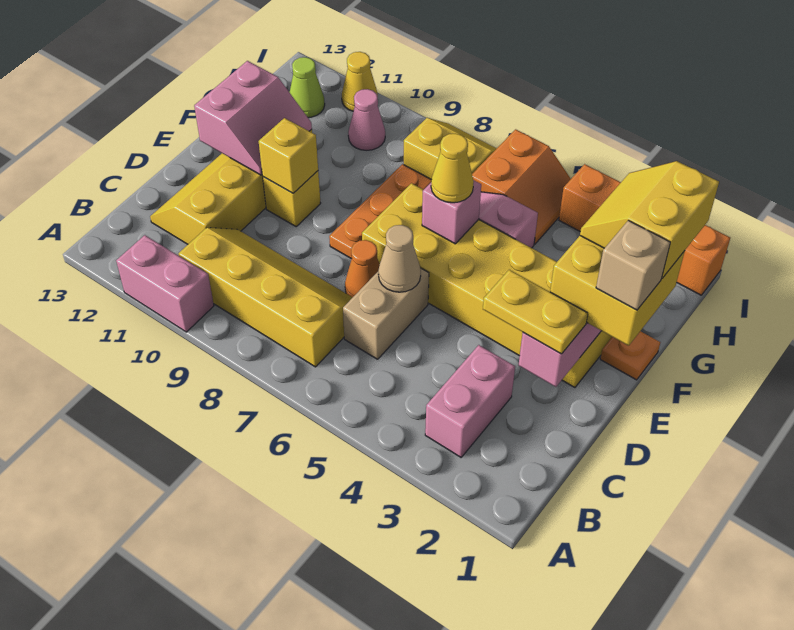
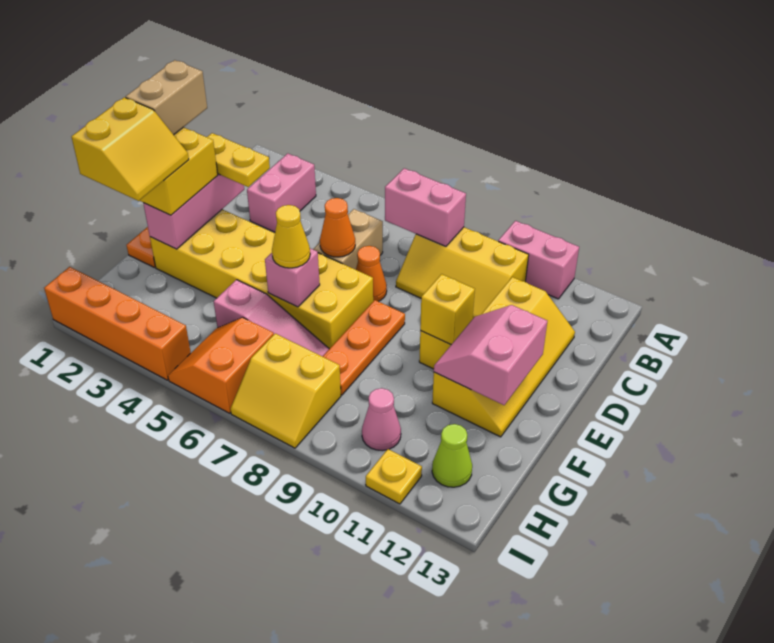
yellow 2x4 slope [178,228,353,367] -> yellow 2x3 slope [396,227,529,318]
none -> pink 1x2 brick [385,168,466,246]
tan 1x1 cone [378,225,421,292] -> orange 1x1 cone [320,198,355,257]
tan 1x1 brick [596,220,670,310] -> tan 1x2 brick [126,60,207,135]
yellow 1x1 cone [342,52,378,111] -> yellow 1x1 plate [366,449,422,504]

